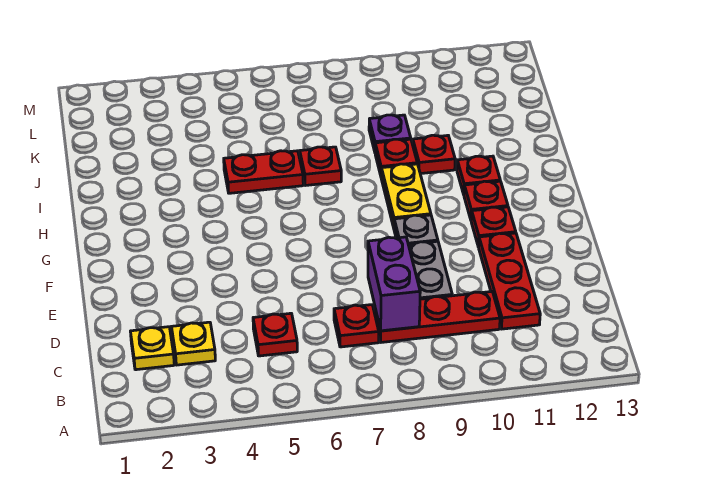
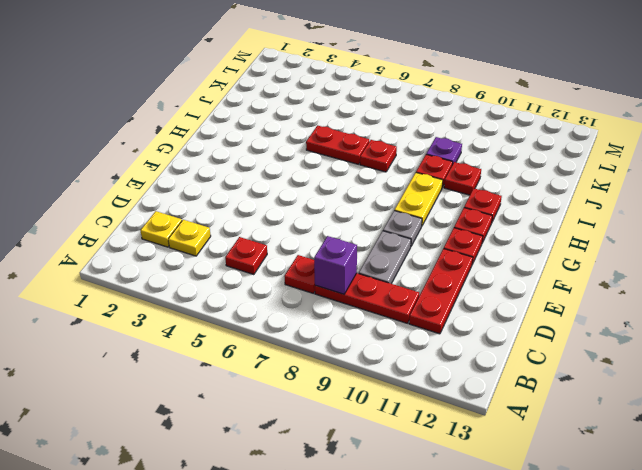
purple 1x2 brick [368,237,420,331] -> purple 1x1 brick [314,236,357,294]

